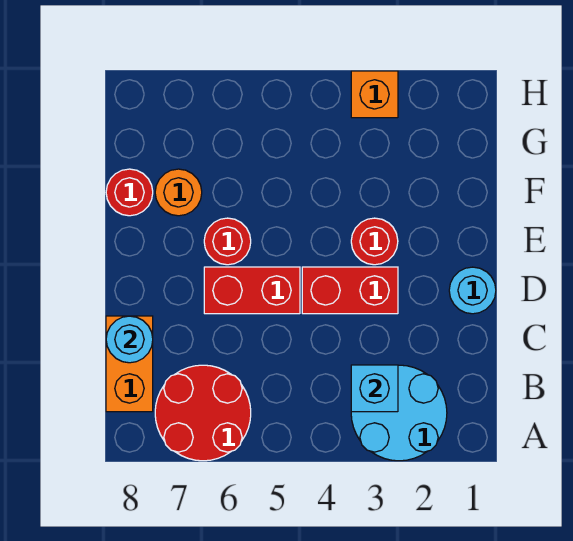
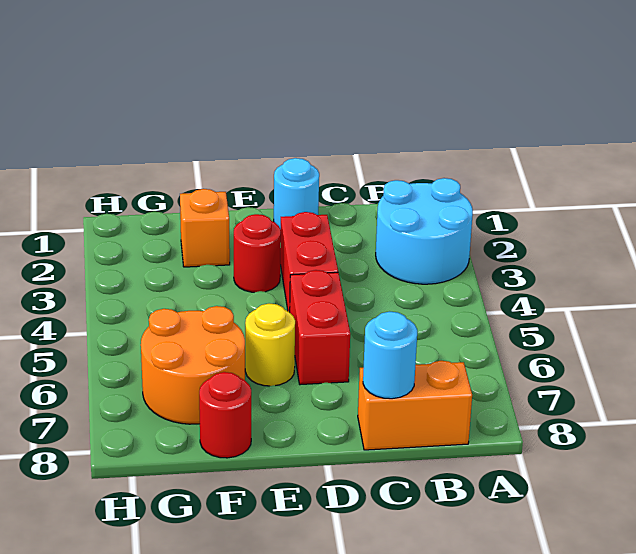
red 2x2 round brick [155,365,251,461] -> none
cyan 1x1 brick [351,365,398,412] -> none
red 1x1 round brick [204,218,251,265] -> yellow 1x1 round brick [245,303,295,386]
orange 1x1 round brick [155,169,202,216] -> orange 2x2 round brick [141,306,245,424]
orange 1x1 brick [351,71,398,118] -> orange 1x1 brick moved to [180,189,230,267]

